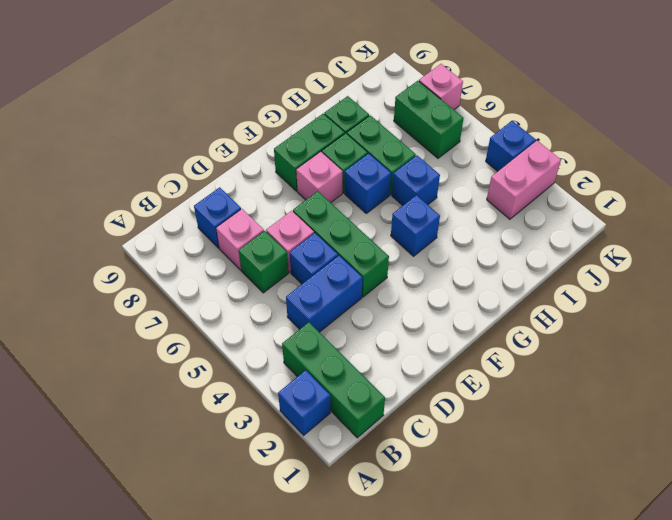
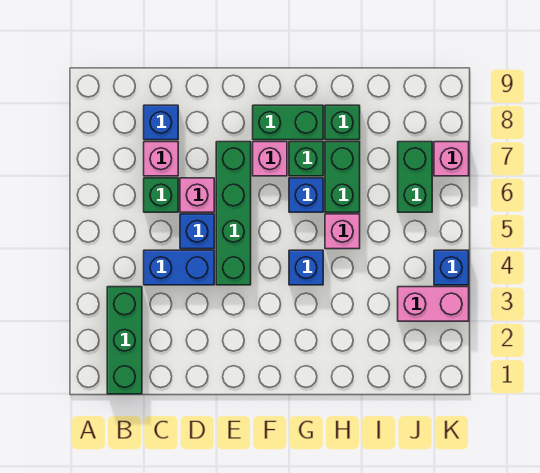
blue 1x1 brick [278,370,330,435] -> none
green 1x3 brick [293,191,389,297] -> green 1x4 brick [216,142,251,285]
blue 1x1 brick [392,155,440,206] -> pink 1x1 brick [325,214,360,249]

